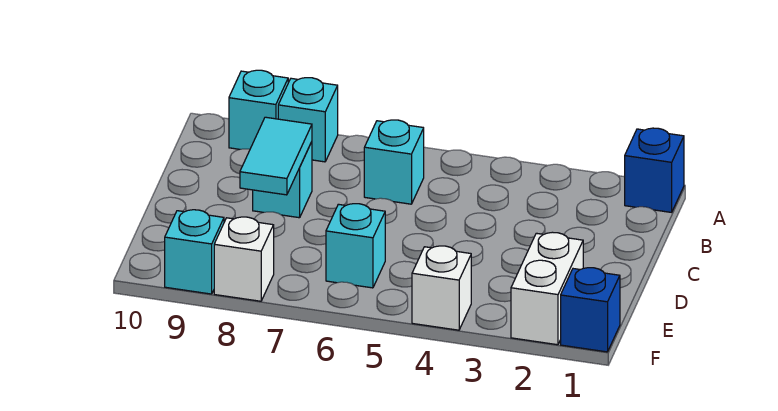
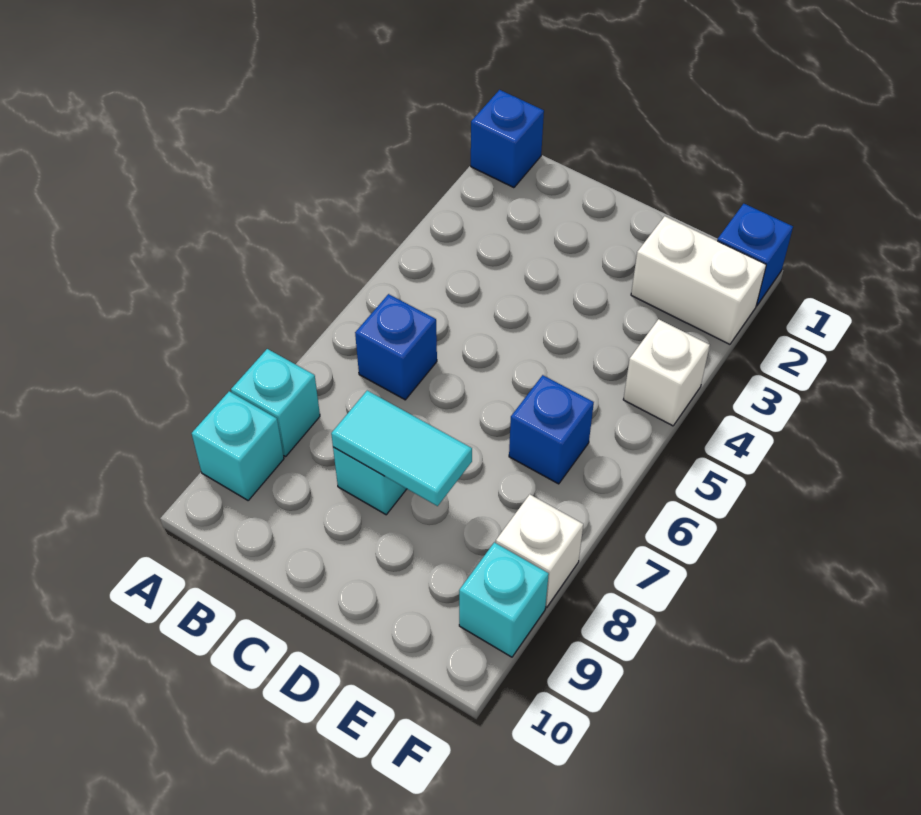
cyan 1x1 brick [364,120,424,204] -> blue 1x1 brick [355,294,437,400]
cyan 1x1 brick [326,204,385,288] -> blue 1x1 brick [509,375,594,484]

